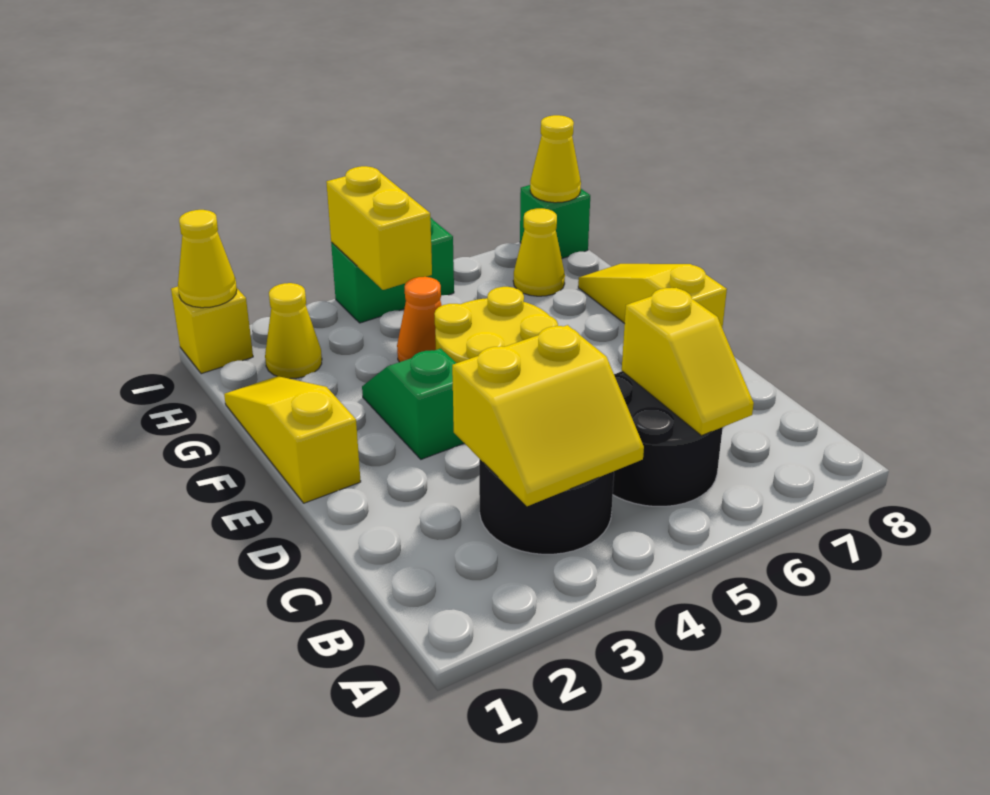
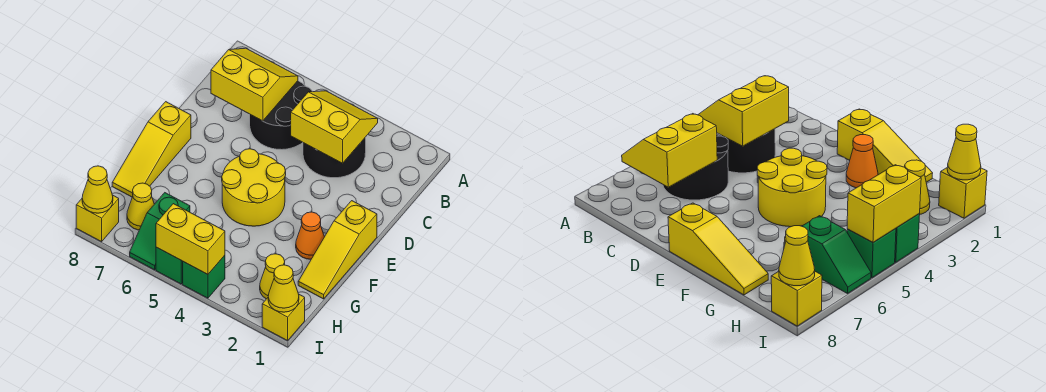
yellow 1x2 slope [622,288,754,436] -> yellow 2x2 slope [211,48,298,121]
green 1x2 slope [362,348,464,459] -> green 1x2 slope moved to [130,193,190,270]
orange 1x1 cone [397,277,442,362] -> orange 1x1 cone moved to [296,212,325,259]
yellow 1x2 brick [326,166,432,290] -> yellow 1x2 brick turned to [156,204,225,274]
green 1x1 brick [520,185,590,258] -> yellow 1x1 brick [76,195,119,242]

